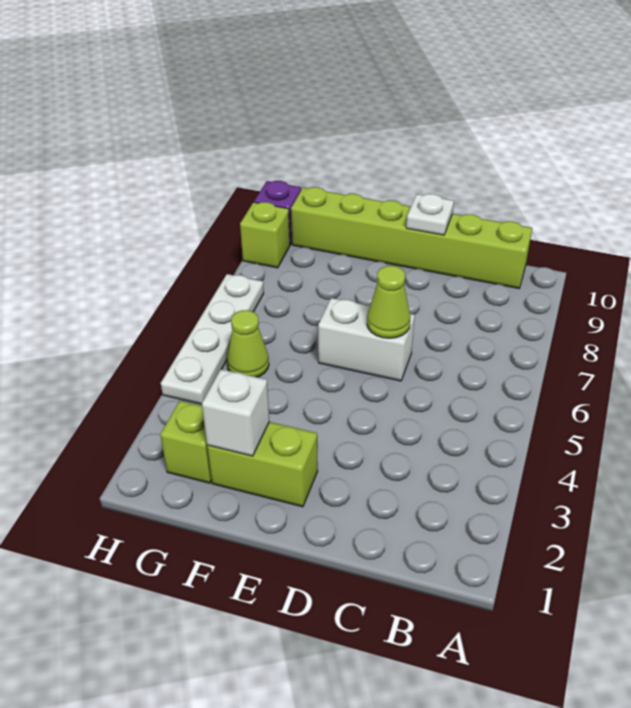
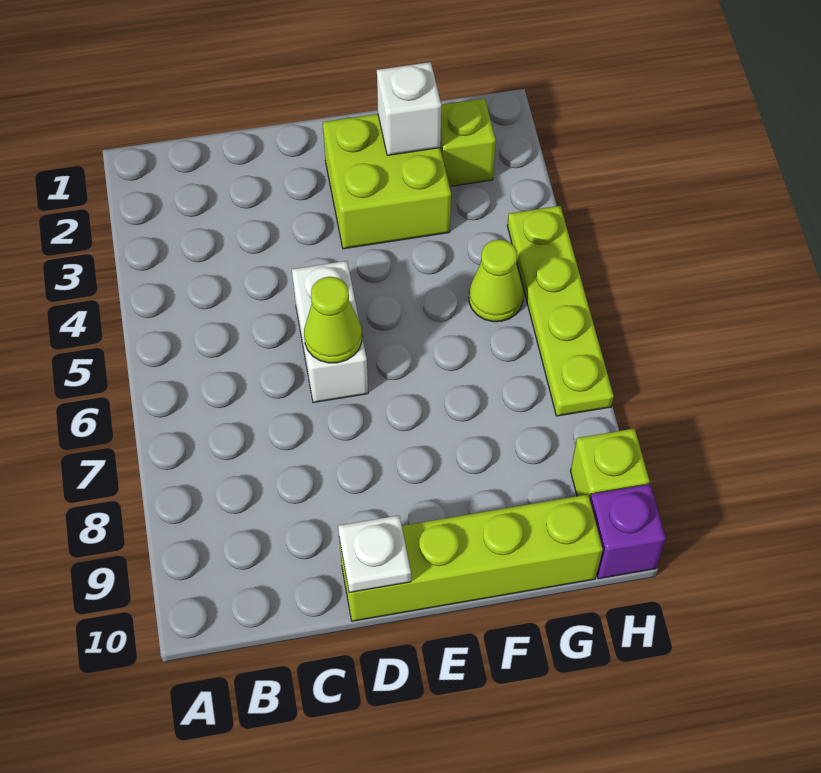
lime 1x6 brick [291,187,532,288] -> lime 1x4 brick [339,494,603,621]
white 1x2 brick [318,298,415,381] -> white 1x2 brick turned to [292,261,368,403]
lime 1x2 brick [207,422,318,507] -> lime 2x2 brick [323,114,451,249]
white 1x4 plate [161,274,264,404] -> lime 1x4 plate [507,206,614,416]

